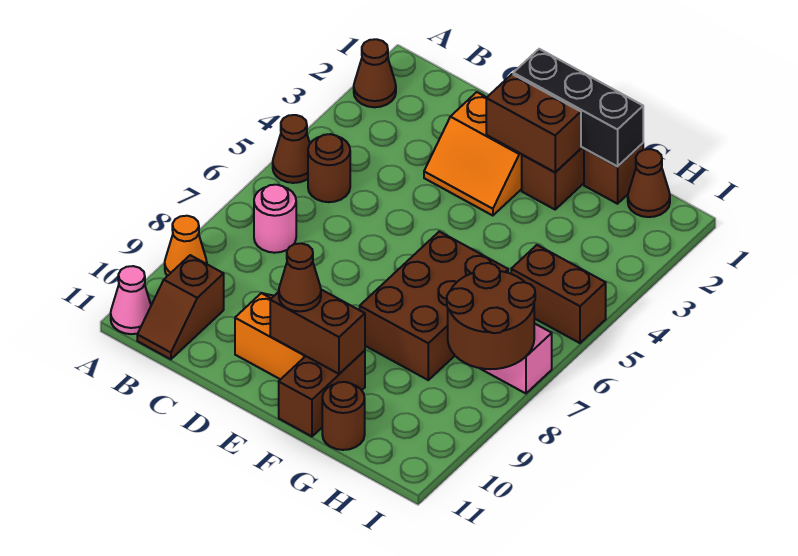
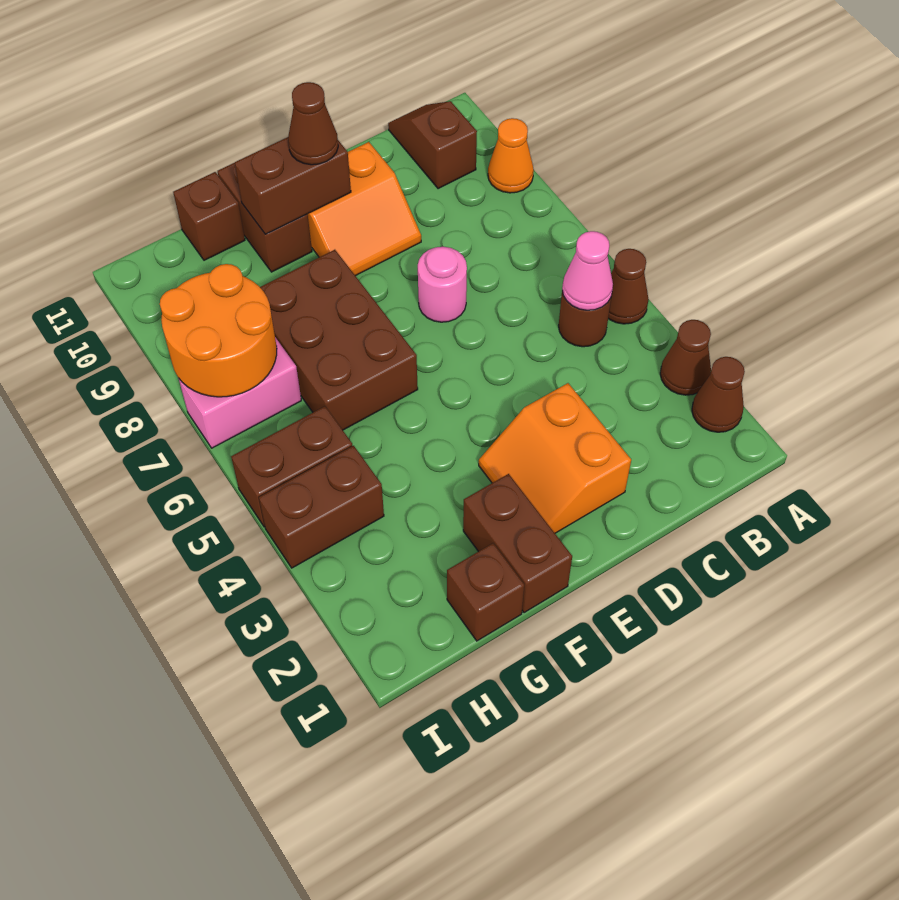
pink 1x1 cone [111,266,151,334] -> pink 1x1 cone moved to [562,231,613,310]
pink 1x1 round brick [254,185,296,253] -> pink 1x1 round brick moved to [418,247,467,322]
orange 2x2 slope [424,92,522,216] -> orange 2x2 slope turned to [479,383,631,533]
black 1x3 brick [513,49,643,167] -> none
brown 1x2 brick [486,74,581,172] -> brown 1x2 brick moved to [259,446,384,568]
brown 1x1 round brick [322,382,365,450] -> brown 1x1 brick [173,172,245,260]
brown 1x1 cone [628,149,670,217] -> brown 1x1 cone moved to [660,320,711,395]
brown 2x2 round brick [447,263,535,369] -> orange 2x2 round brick [160,264,277,397]

